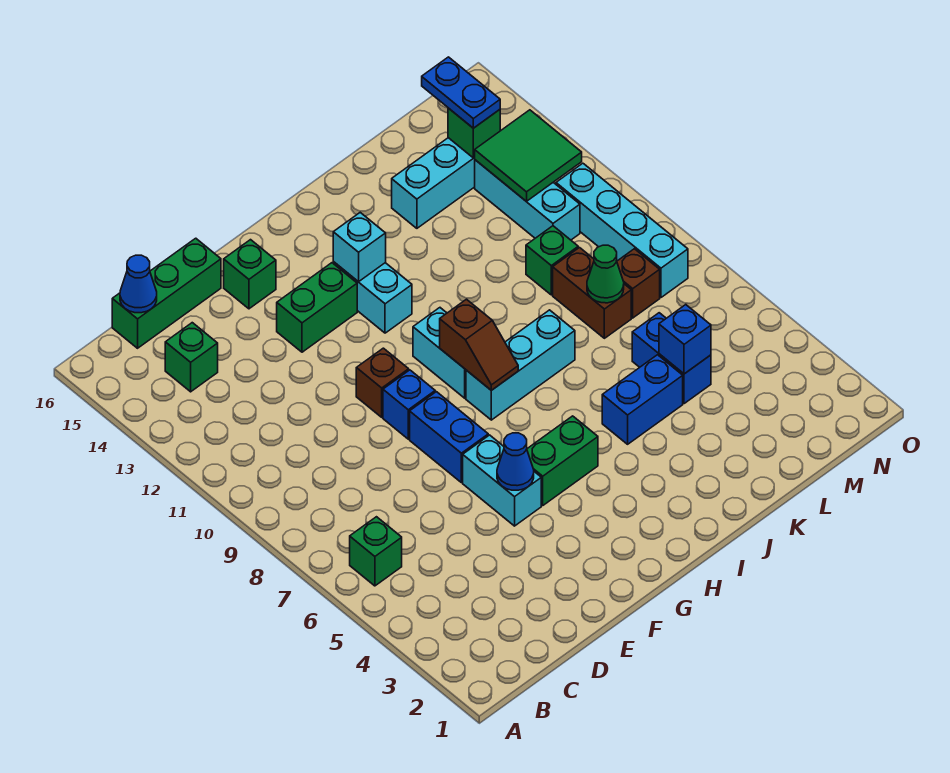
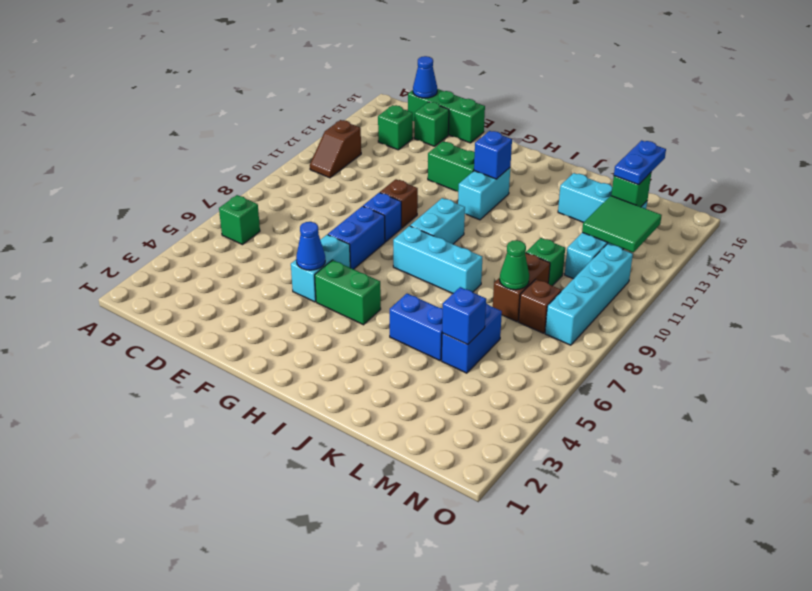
green 1x1 brick [224,240,276,309] -> green 1x1 brick moved to [414,102,449,146]
brown 1x2 slope [440,299,518,390] -> brown 1x2 slope moved to [310,120,361,178]
cyan 1x1 brick [333,213,386,282] -> blue 1x1 brick [474,131,512,179]

